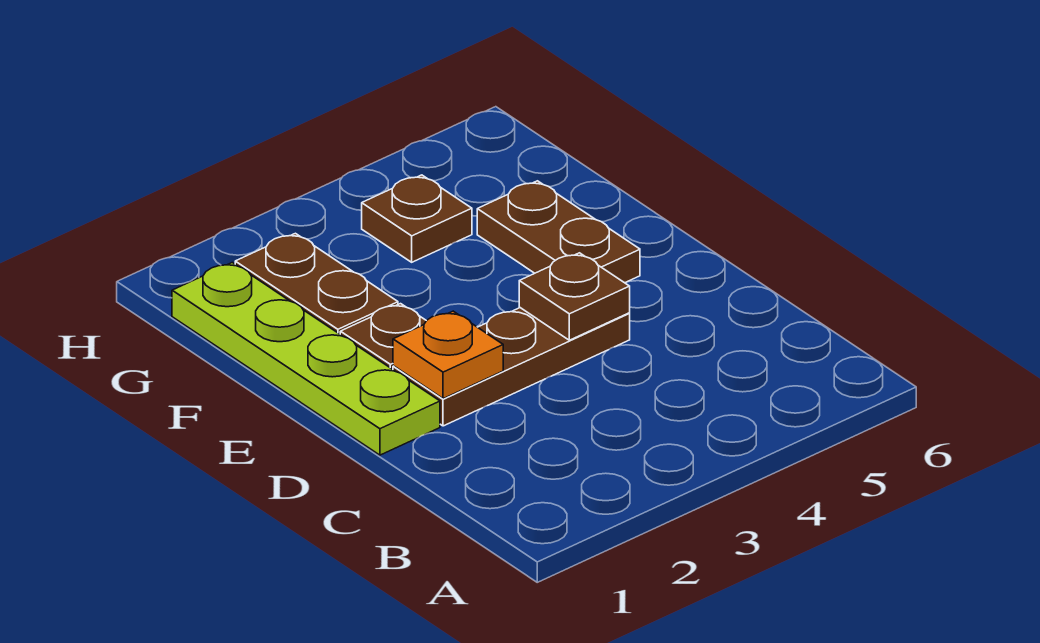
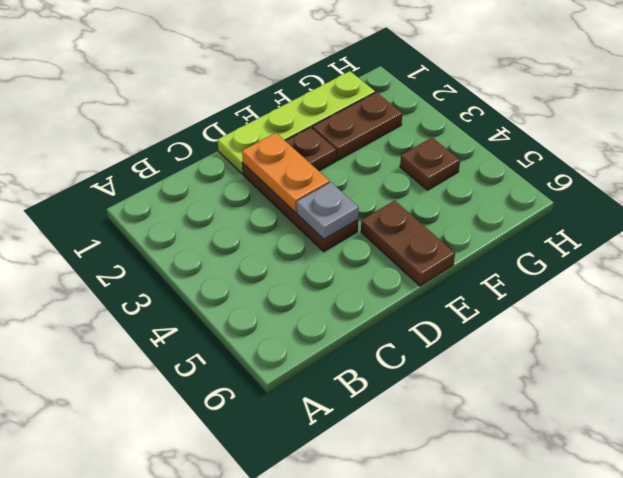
orange 1x1 plate [393,311,503,399] -> orange 1x2 plate [242,133,330,212]
brown 1x1 plate [519,253,630,340] -> grey 1x1 plate [296,182,359,239]
brown 1x2 plate [477,181,640,283] -> brown 1x2 plate turned to [361,201,455,286]

